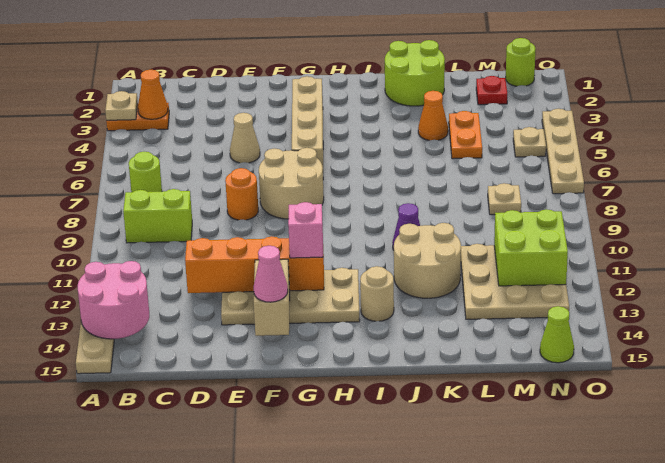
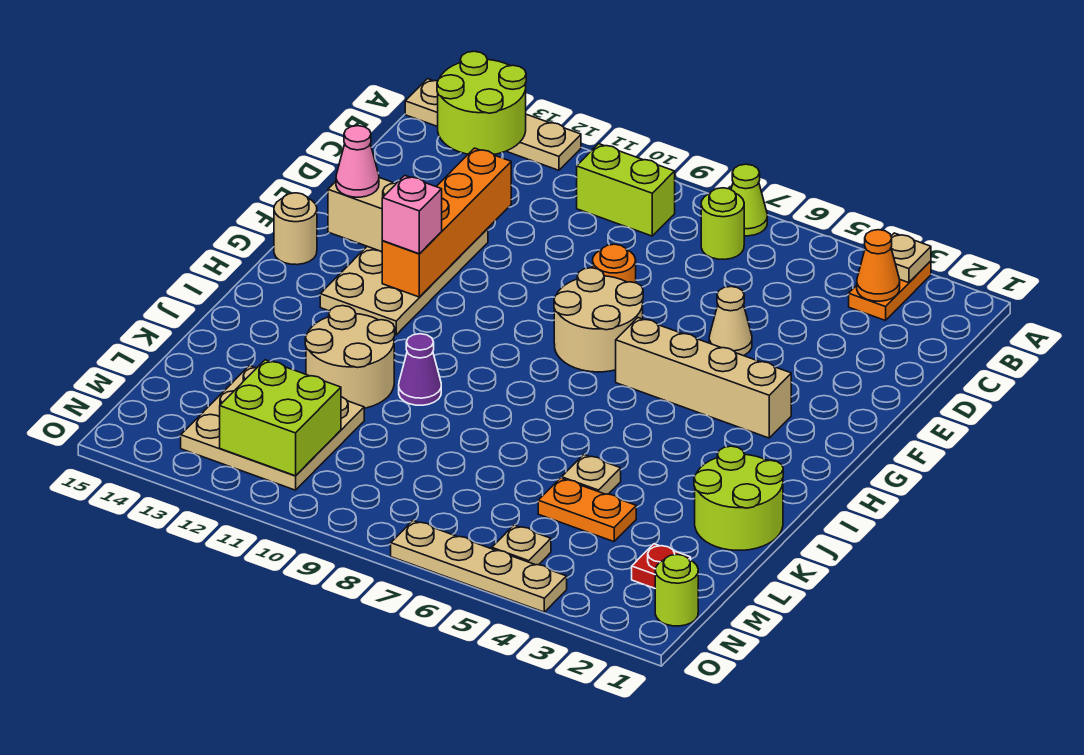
pink 2x2 round brick [78,261,149,339] -> lime 2x2 round brick [437,51,526,154]
lime 1x2 brick [123,189,192,243] -> lime 1x2 brick turned to [577,144,675,236]
tan 1x1 round brick [360,266,394,321] -> tan 1x1 round brick moved to [274,193,317,265]
orange 1x1 cone [418,91,448,140] -> none
tan 1x1 plate [488,183,521,215] -> tan 1x1 plate moved to [562,455,621,494]
lime 1x1 cone [540,306,574,363] -> lime 1x1 cone moved to [731,164,767,236]

